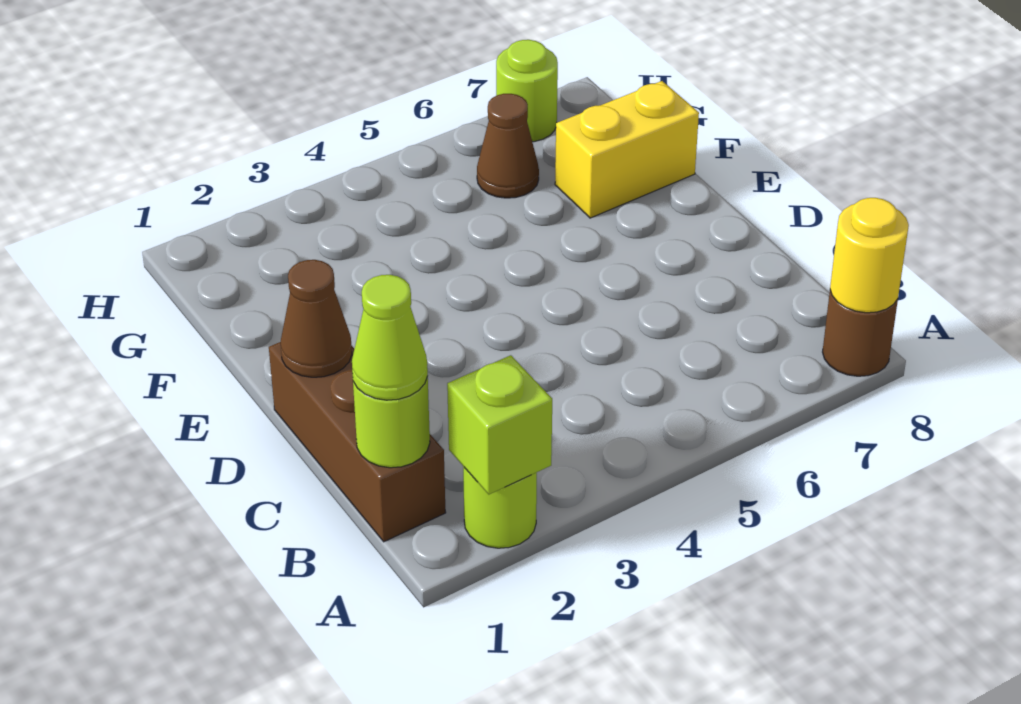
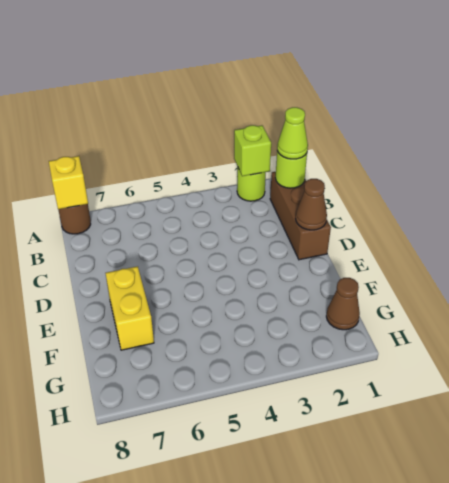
yellow 1x1 round brick [830,198,909,313] -> yellow 1x1 brick [49,156,88,209]
yellow 1x2 brick [555,81,699,218] -> yellow 1x2 brick turned to [105,266,154,350]
brown 1x1 cone [477,94,539,198] -> brown 1x1 cone moved to [326,278,360,330]
lime 1x1 round brick [496,40,558,142] -> none

